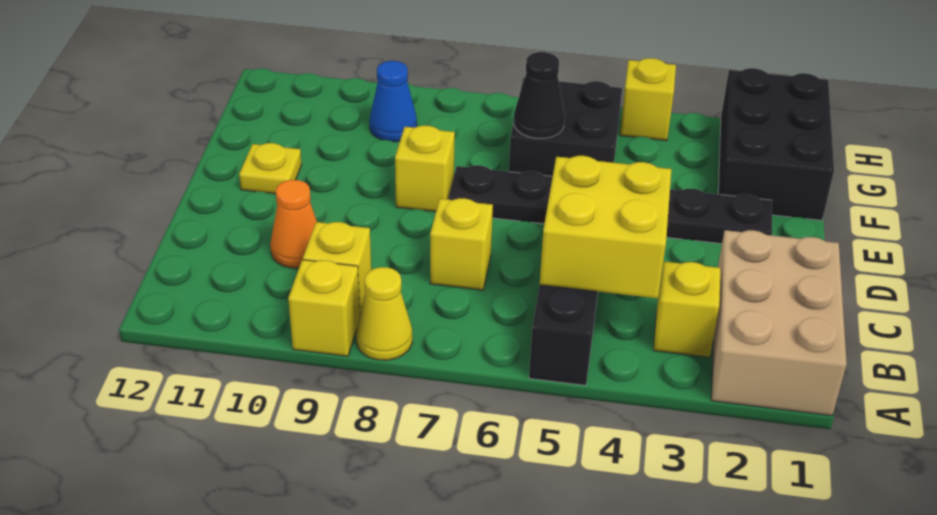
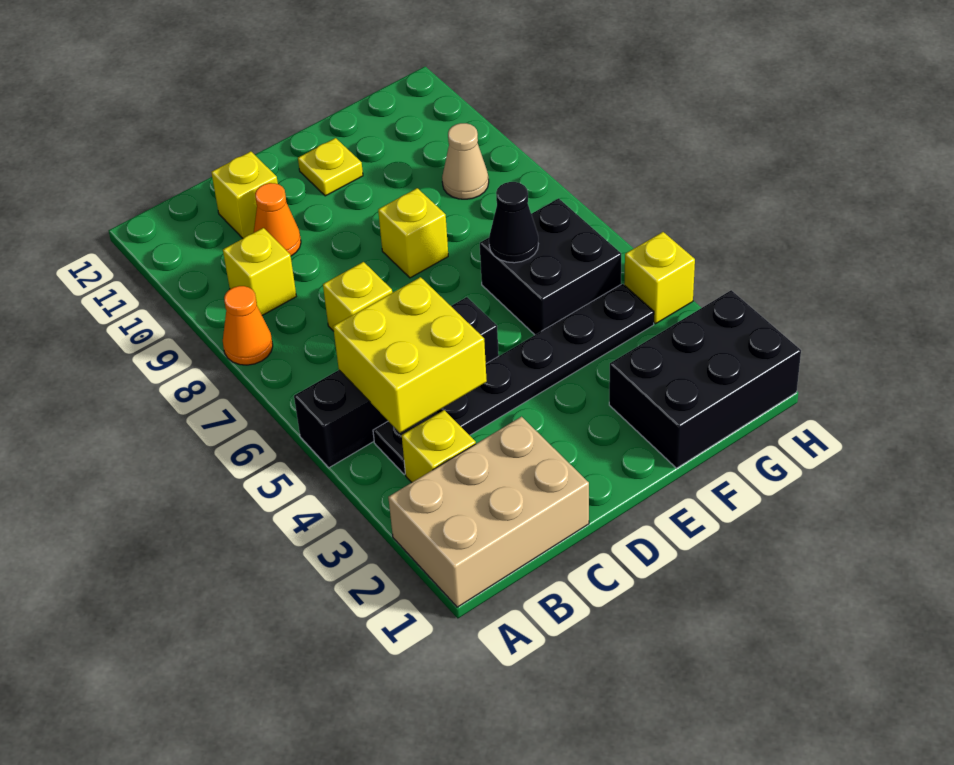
yellow 1x1 cone [356,267,412,360] -> orange 1x1 cone [223,286,273,365]
yellow 1x1 brick [288,260,360,356] -> yellow 1x1 brick moved to [211,151,278,238]
black 1x6 plate [449,165,772,244] -> black 1x6 plate turned to [373,284,654,475]
blue 1x1 cone [370,61,417,142] -> tan 1x1 cone [442,123,489,199]

